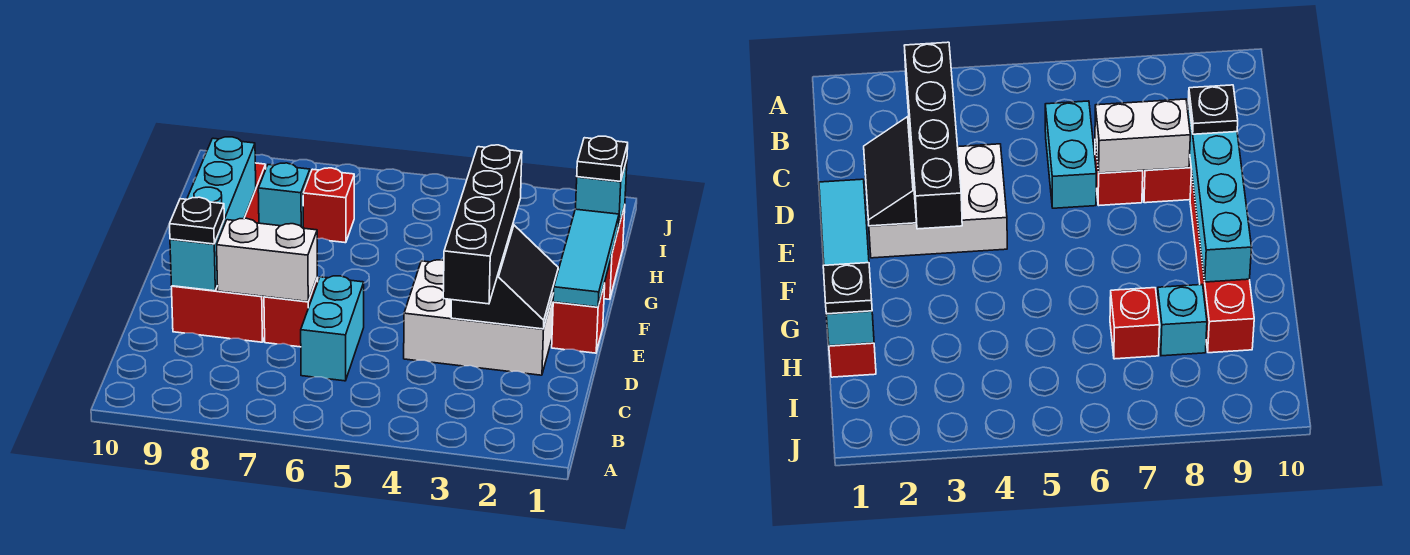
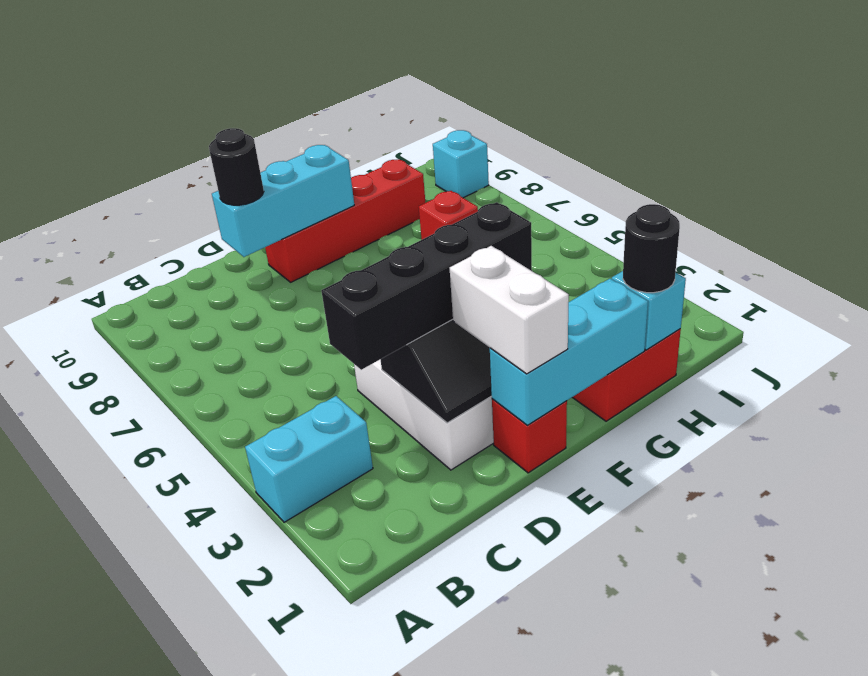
cyan 1x2 brick [301,276,364,381] -> cyan 1x2 brick moved to [245,396,373,522]
red 1x1 brick [264,278,318,347] -> none
white 1x2 brick [217,218,317,302] -> white 1x2 brick moved to [450,246,569,374]
red 1x2 brick [172,286,265,342] -> none
cyan 1x4 brick [170,137,256,291] -> cyan 1x3 brick [212,145,354,257]
black 1x1 plate [170,197,224,244] -> black 1x1 round brick [209,128,264,205]
cyan 1x3 tile [553,209,619,307] -> cyan 1x3 brick [490,279,648,425]
black 1x1 plate [577,136,628,181] -> black 1x1 round brick [623,204,680,293]
cyan 1x1 brick [258,163,310,228] -> cyan 1x1 brick moved to [433,130,489,198]

